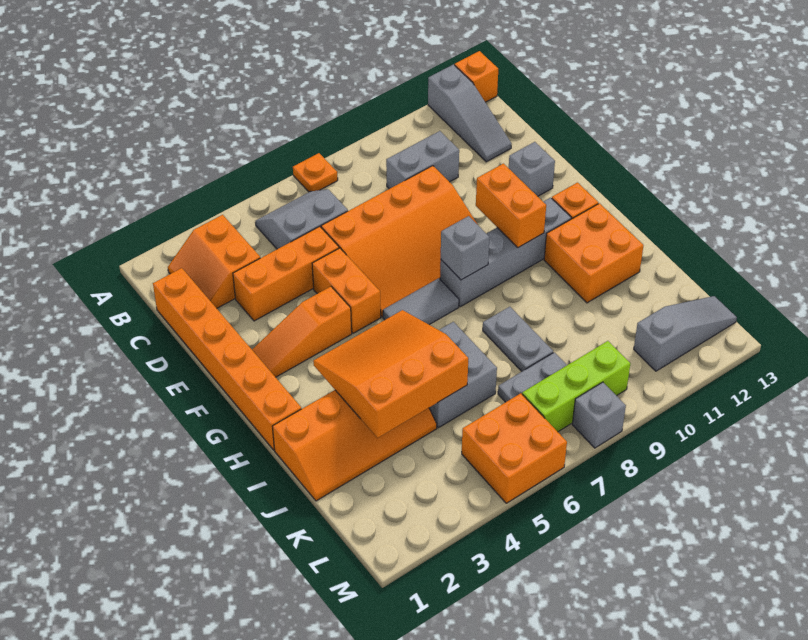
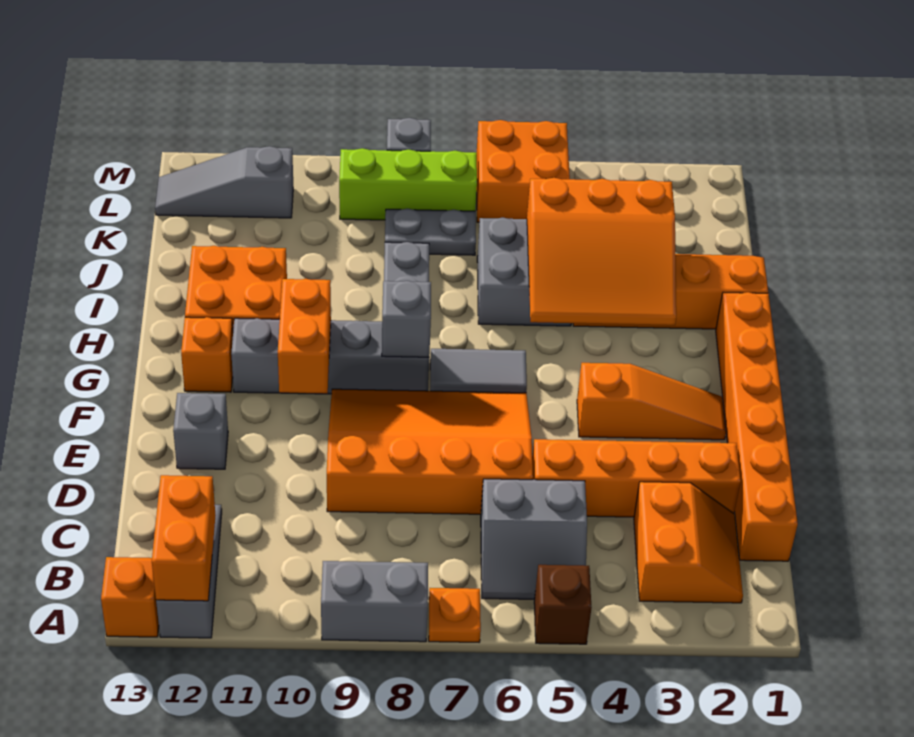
none -> brown 1x1 brick [534,565,592,644]
grey 1x2 brick [386,131,459,189] -> grey 1x2 brick moved to [321,561,428,642]
orange 1x3 brick [233,227,339,321] -> orange 1x4 brick [532,439,741,517]
orange 1x2 brick [312,248,381,333] -> orange 1x2 brick moved to [152,475,216,601]

